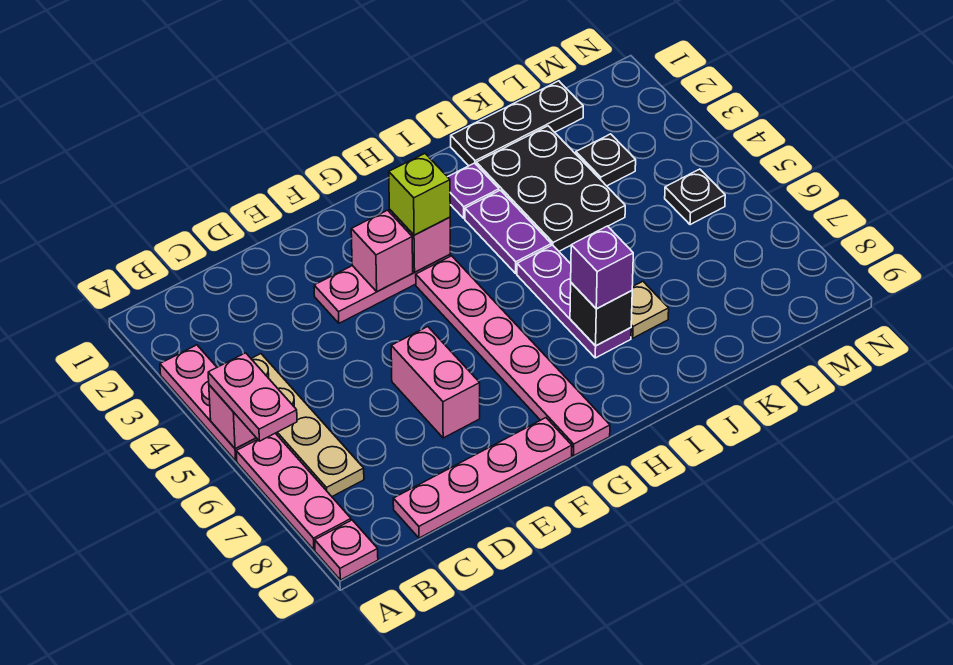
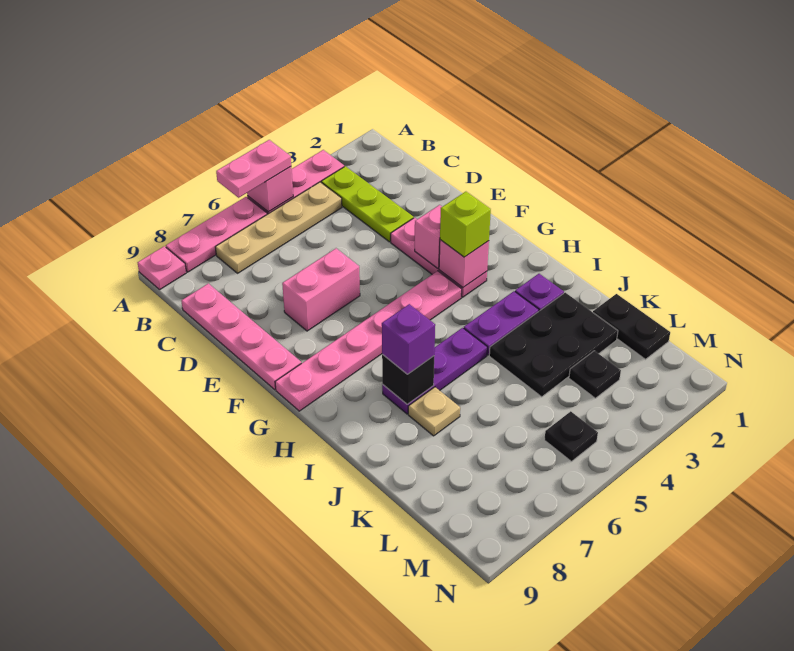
none -> lime 1x3 plate [321,166,414,242]
black 1x3 plate [451,81,583,166] -> black 1x2 plate [593,294,670,359]

